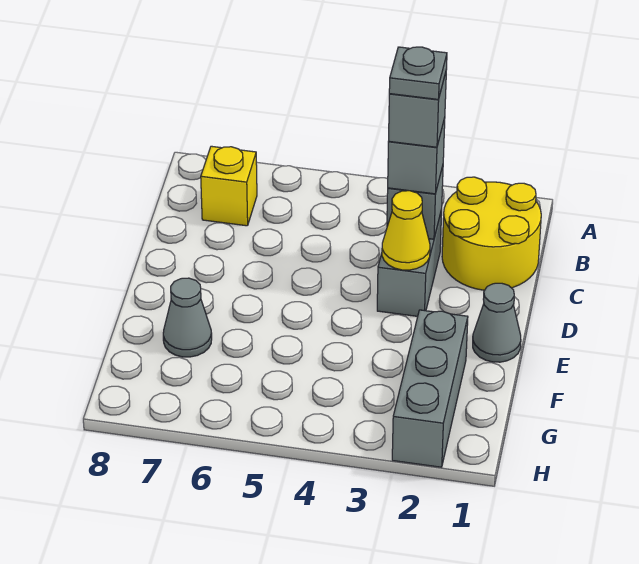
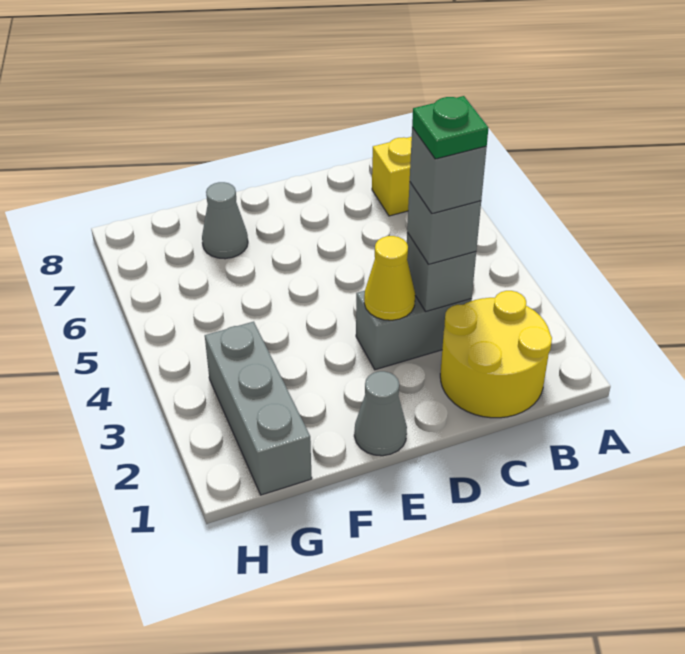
grey 1x1 plate [389,47,447,100] -> green 1x1 plate [412,96,488,159]
grey 1x3 brick [392,310,468,467] -> grey 1x3 brick turned to [205,322,312,495]

